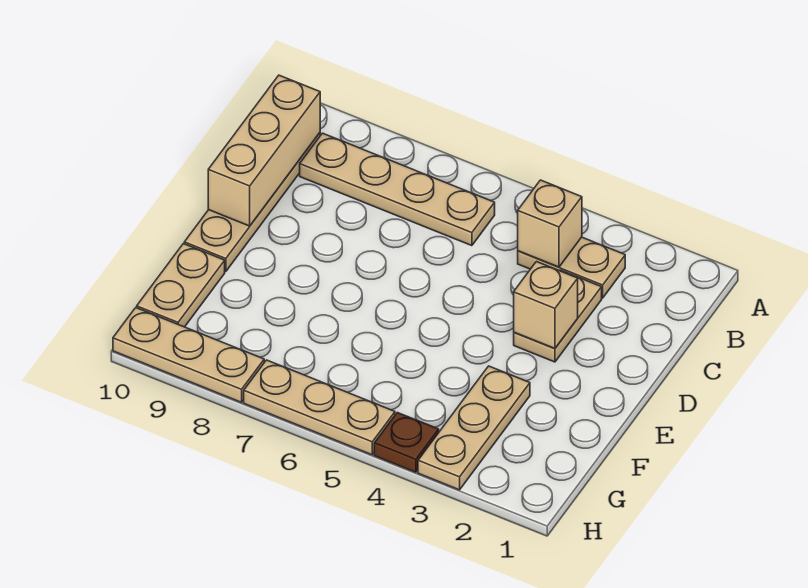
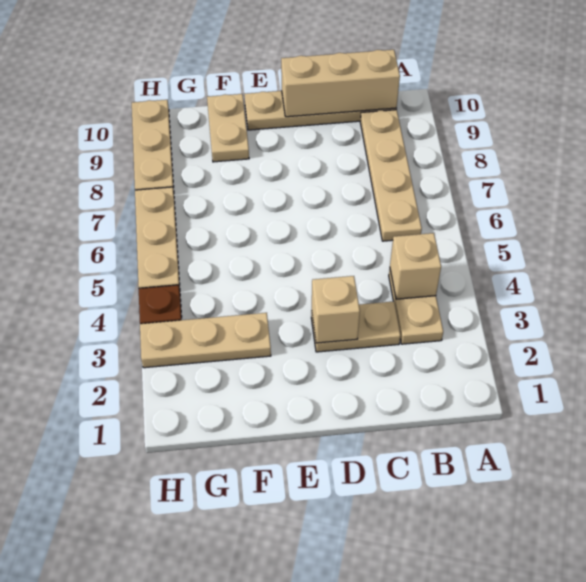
tan 1x2 plate [137,244,225,327] -> tan 1x2 plate turned to [207,94,249,162]

